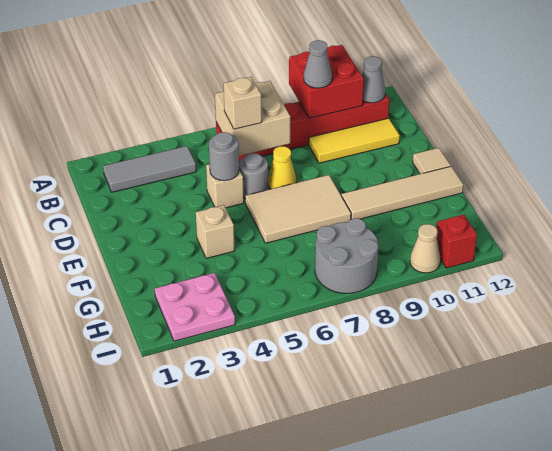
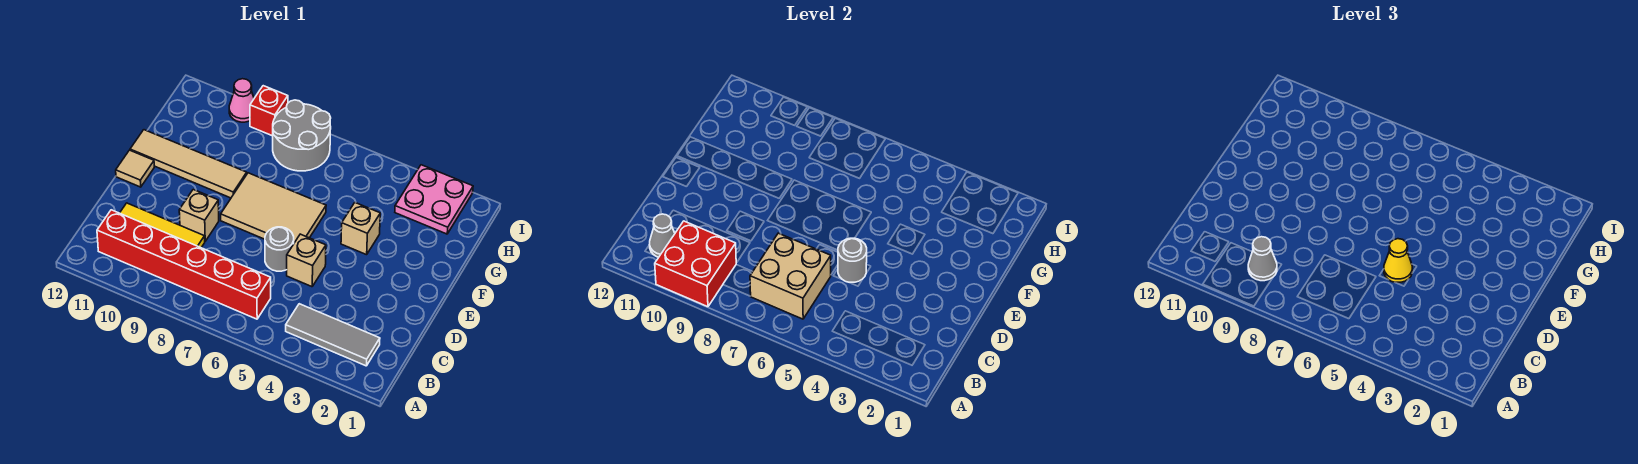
tan 1x1 brick [224,77,262,129] -> tan 1x1 brick moved to [179,189,219,241]
yellow 1x1 cone [268,146,296,189] -> yellow 1x1 cone moved to [1384,239,1412,283]
tan 1x1 cone [410,224,440,273] -> pink 1x1 cone [229,79,254,122]
red 1x1 brick [436,215,477,268] -> red 1x1 brick moved to [250,86,288,136]

